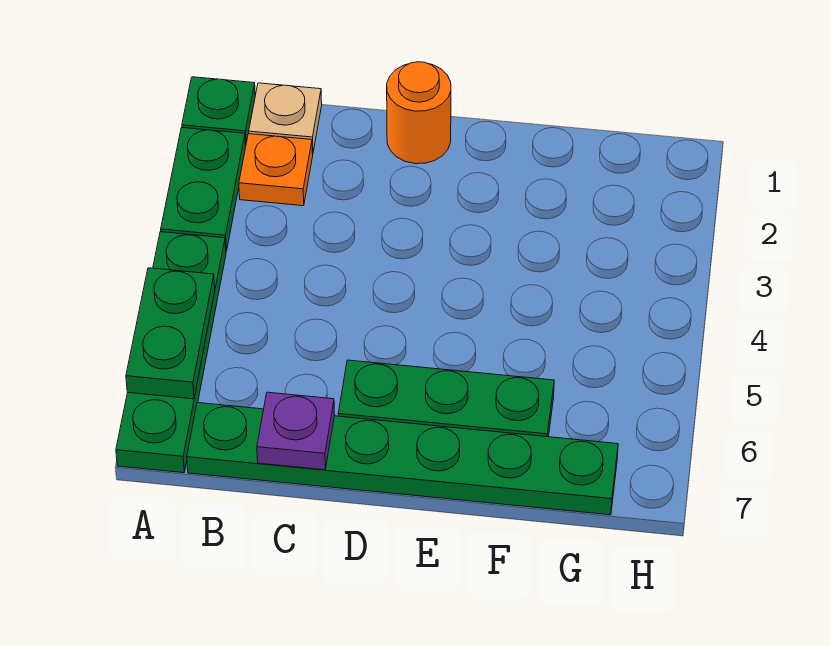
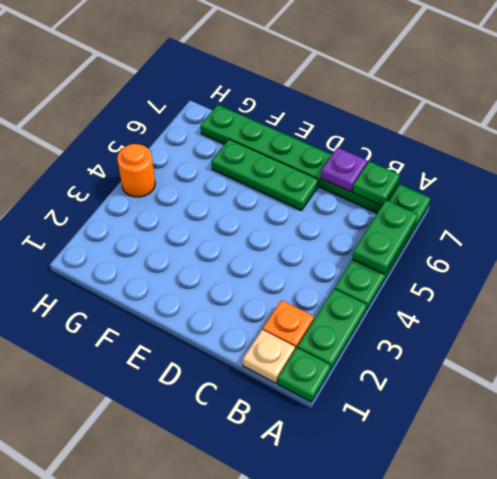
none -> green 1x1 plate [353,161,400,206]
orange 1x1 round brick [387,62,451,164] -> orange 1x1 round brick moved to [117,144,155,197]

